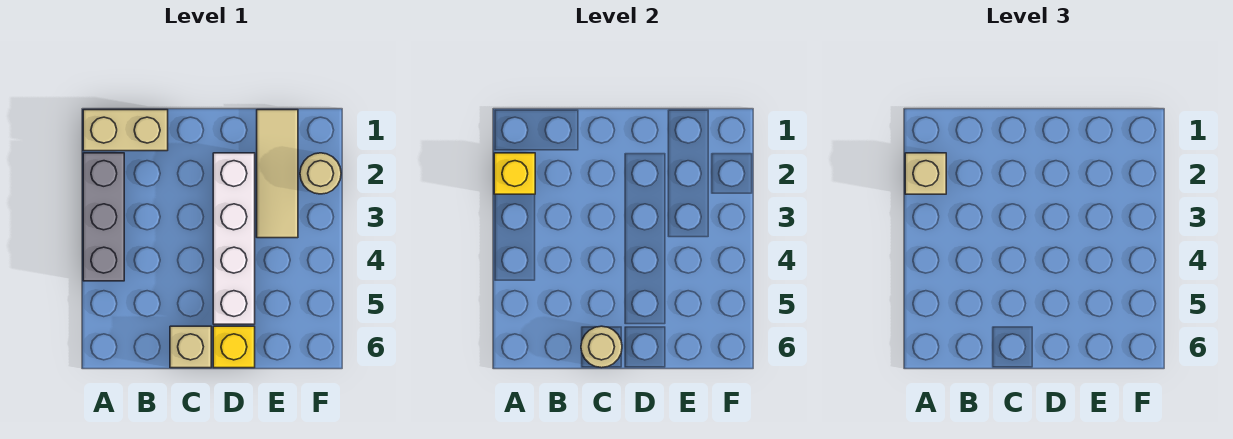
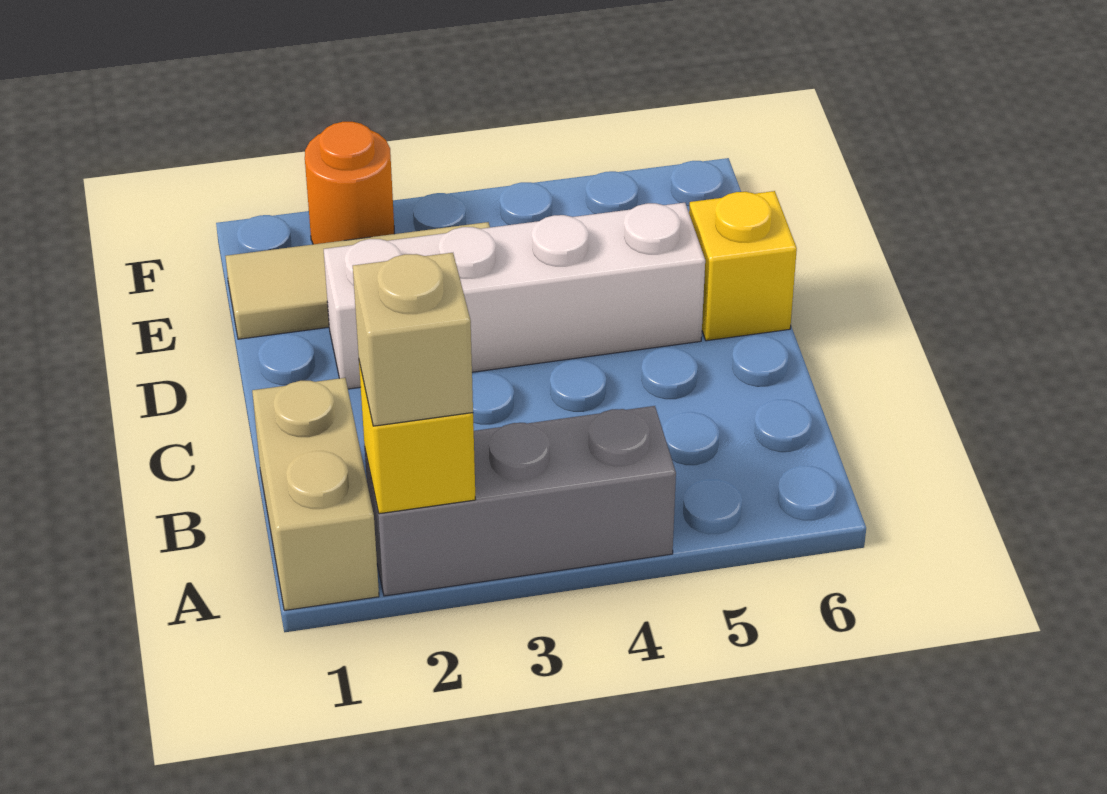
tan 1x1 brick [170,326,211,368] -> none
tan 1x1 round brick [581,326,622,368] -> none
tan 1x1 round brick [300,153,341,194] -> orange 1x1 round brick [305,122,394,244]

